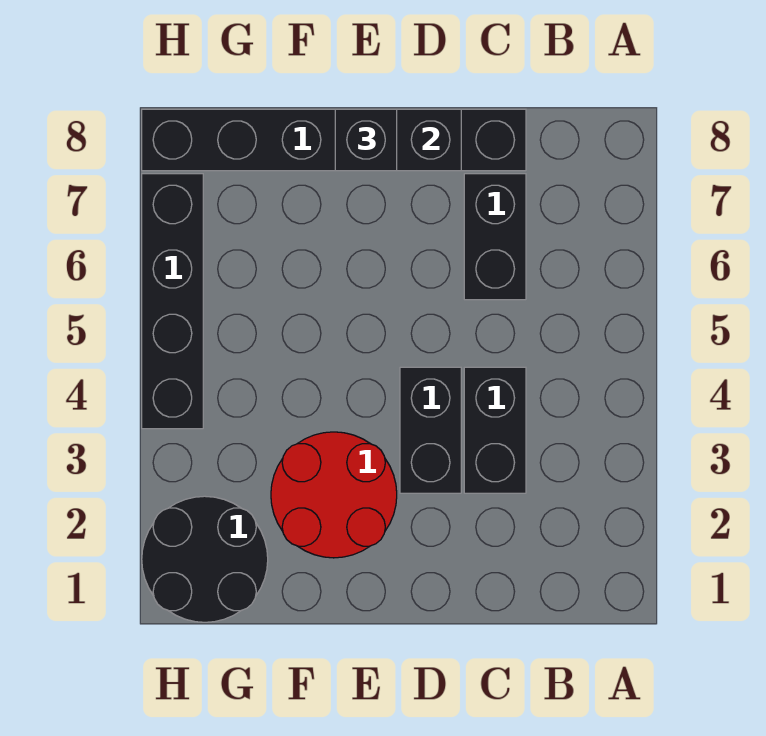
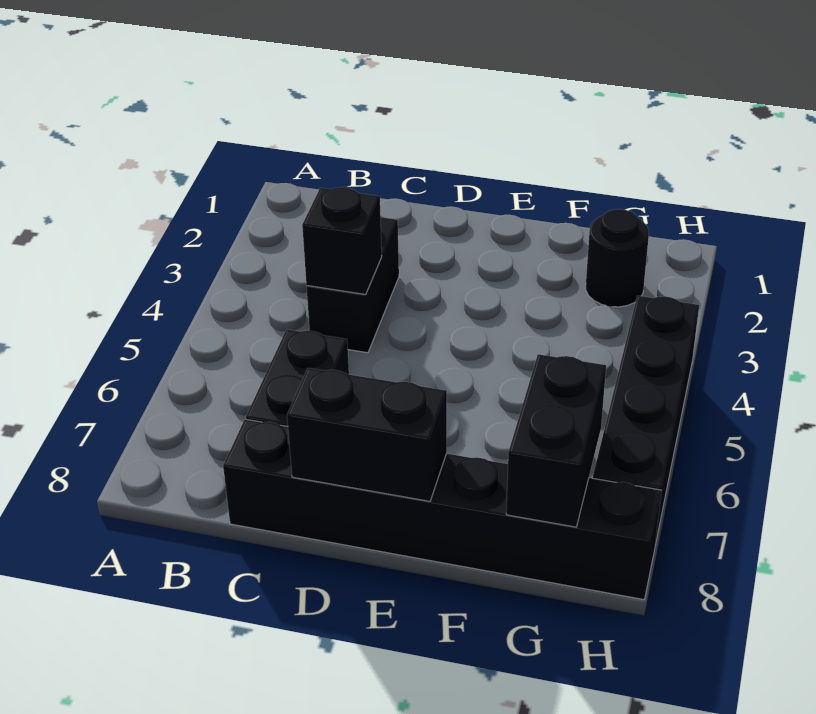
black 1x2 brick [400,367,461,493] -> black 1x2 brick moved to [506,354,606,527]
red 2x2 round brick [271,432,397,558] -> none
black 1x1 brick [335,109,397,171] -> black 1x1 brick moved to [302,187,382,295]
black 2x2 round brick [142,496,268,622] -> black 1x1 round brick [586,209,649,307]

